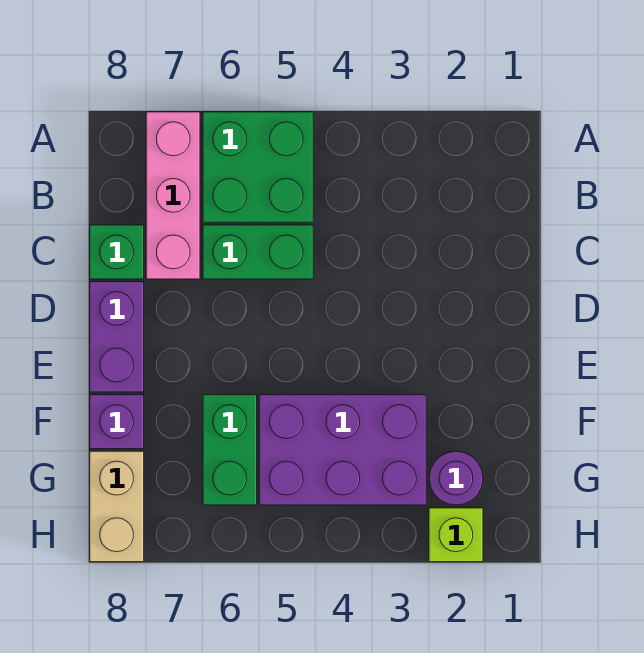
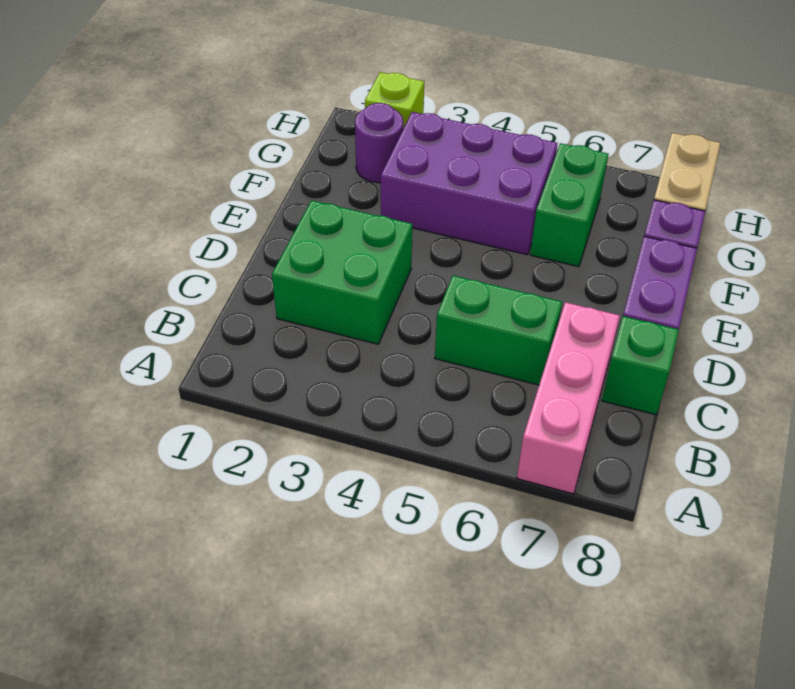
green 2x2 brick [203,112,313,222] -> green 2x2 brick moved to [272,200,412,344]

